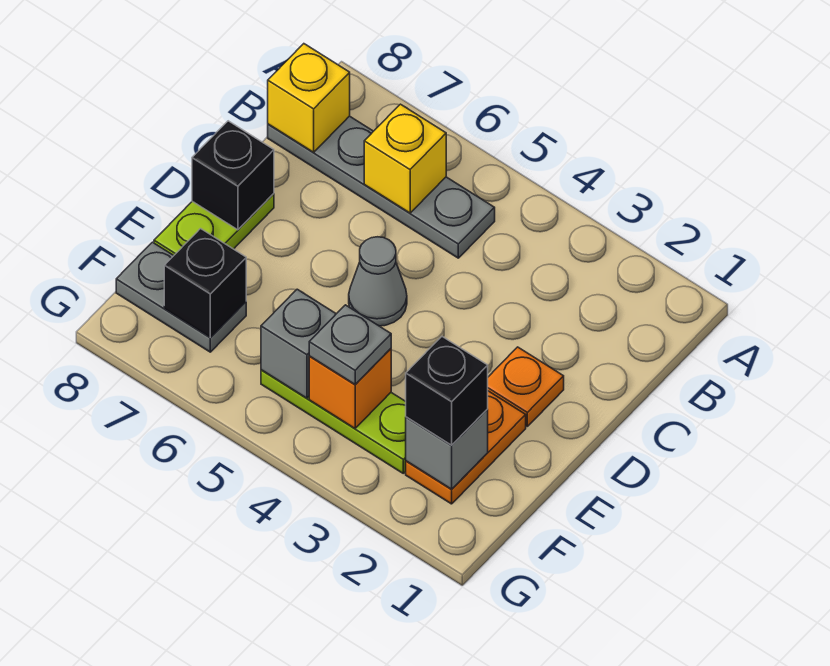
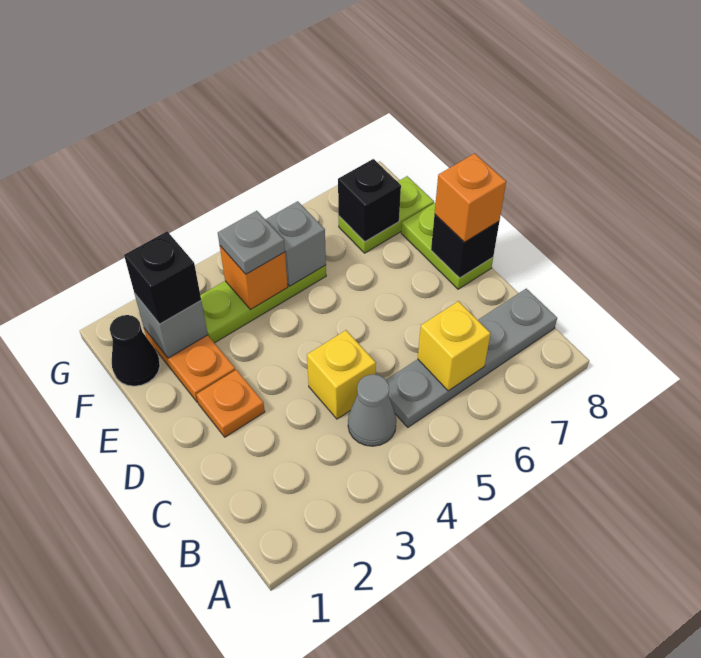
yellow 1x1 brick [268,44,350,153] -> yellow 1x1 brick moved to [307,330,376,419]
grey 1x1 cone [349,237,407,326] -> grey 1x1 cone moved to [348,374,396,446]
none -> orange 1x1 brick [435,153,506,242]
none -> black 1x1 cone [110,315,160,386]
grey 1x2 plate [116,242,246,352] -> lime 1x2 plate [338,176,434,253]

